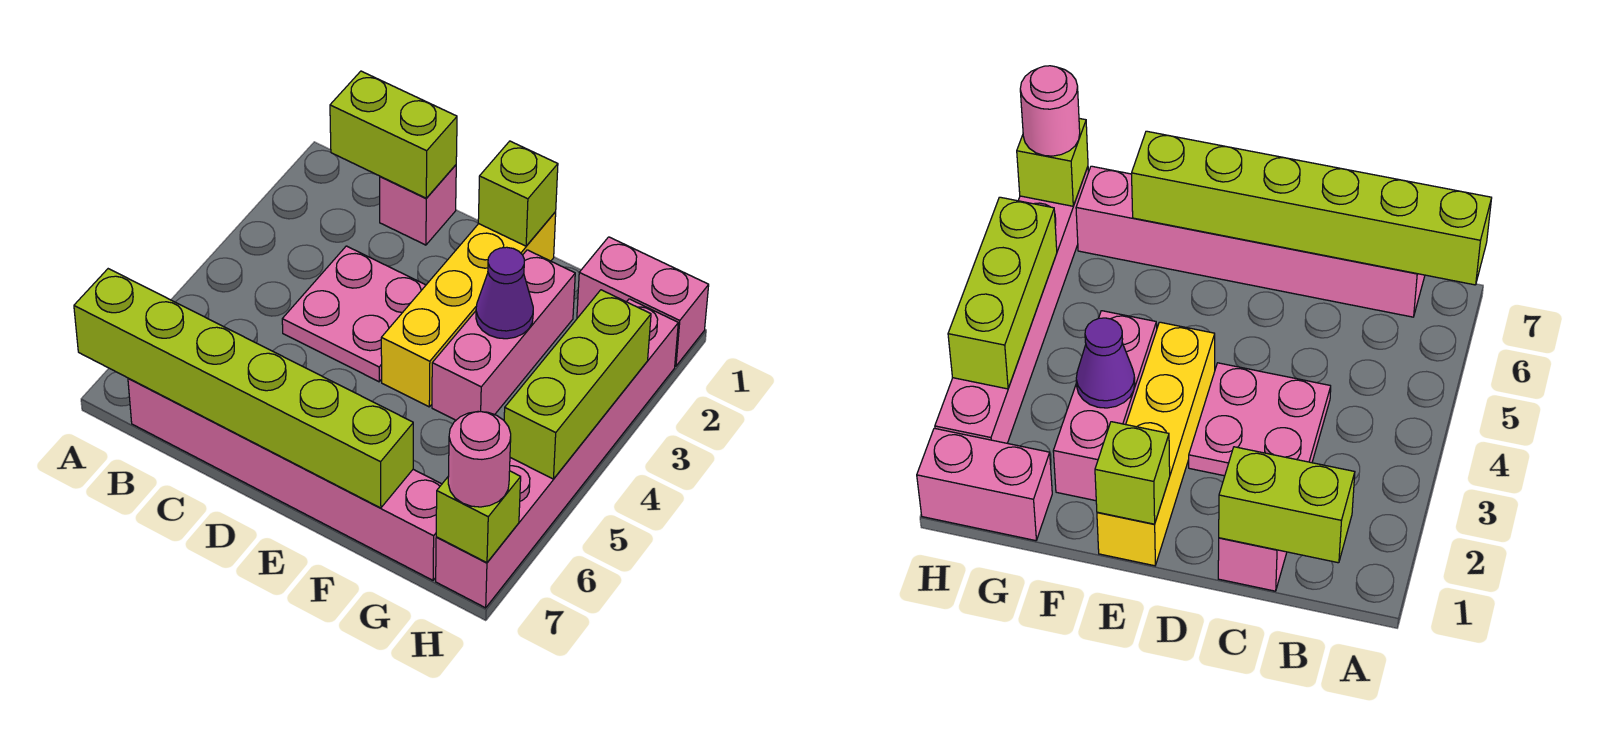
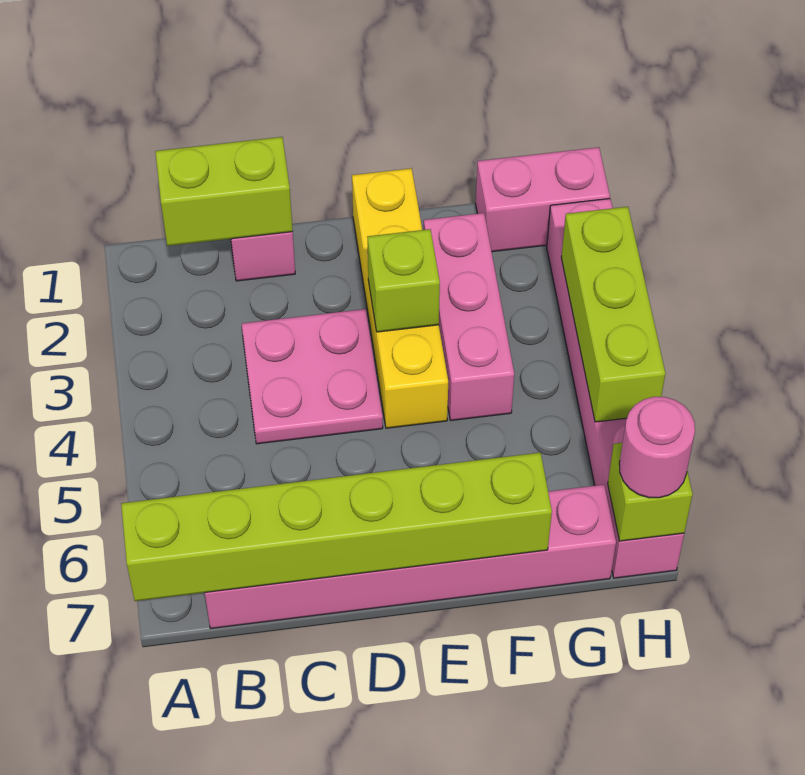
lime 1x1 brick [478,141,558,246] -> lime 1x1 brick moved to [367,229,440,332]
purple 1x1 cone [476,247,533,339] -> none

